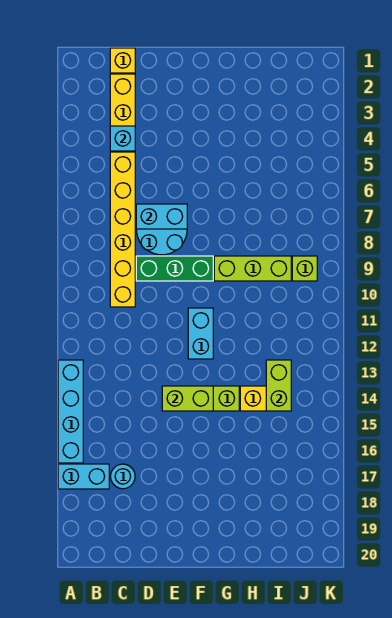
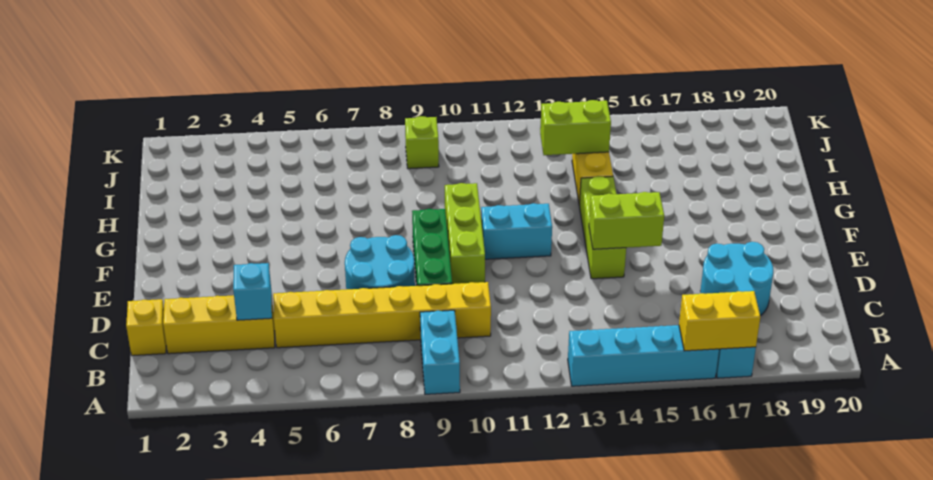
none -> yellow 1x2 brick [679,291,760,351]
cyan 1x1 round brick [110,464,135,489] -> cyan 2x2 round brick [700,242,773,316]
cyan 1x2 brick [136,204,187,229] -> cyan 1x2 brick moved to [420,310,460,394]
lime 1x2 brick [162,386,213,411] -> lime 1x2 brick turned to [589,192,664,249]
lime 1x3 brick [214,256,291,281] -> lime 1x3 brick moved to [445,183,485,284]

